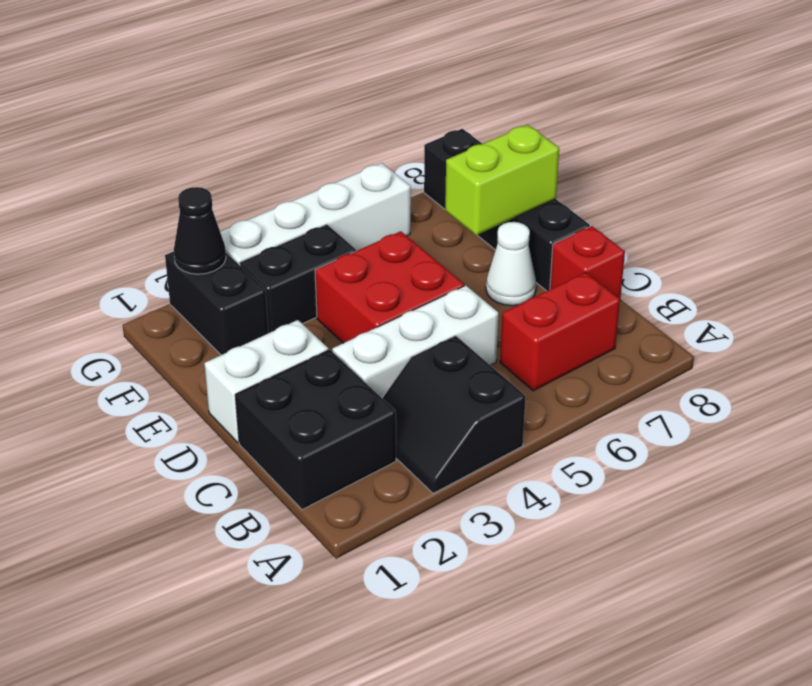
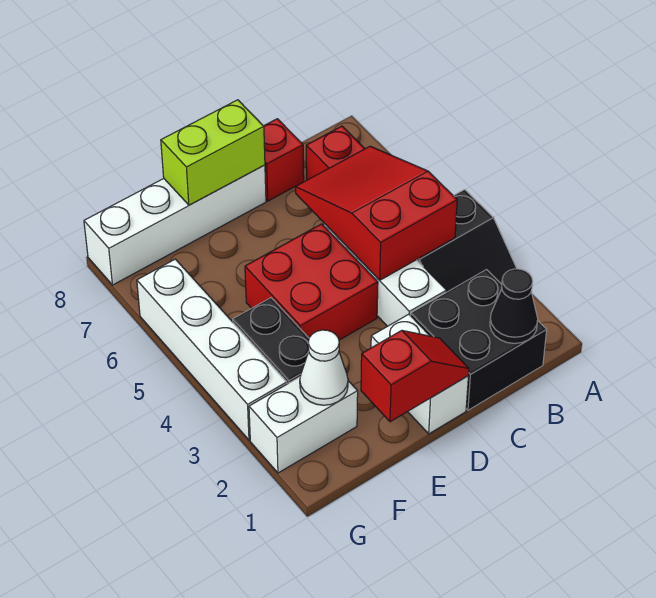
none -> red 2x3 slope [295,146,457,280]
none -> red 1x2 slope [361,330,469,422]
white 1x1 cone [486,222,536,306] -> white 1x1 cone moved to [300,330,348,405]
black 1x4 brick [424,129,590,291] -> white 1x4 brick [84,165,266,285]
lime 1x2 brick [445,125,559,235] -> lime 1x2 brick turned to [161,100,265,205]
black 1x2 brick [165,252,268,355] -> white 1x2 brick [249,377,358,473]
black 1x1 cone [174,187,226,274] -> black 1x1 cone moved to [490,269,538,343]

